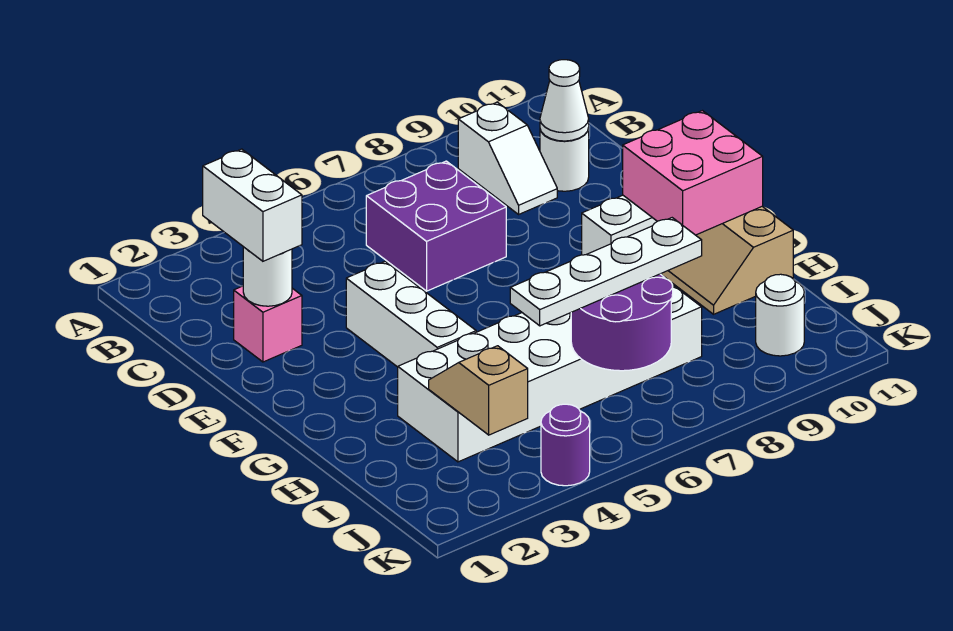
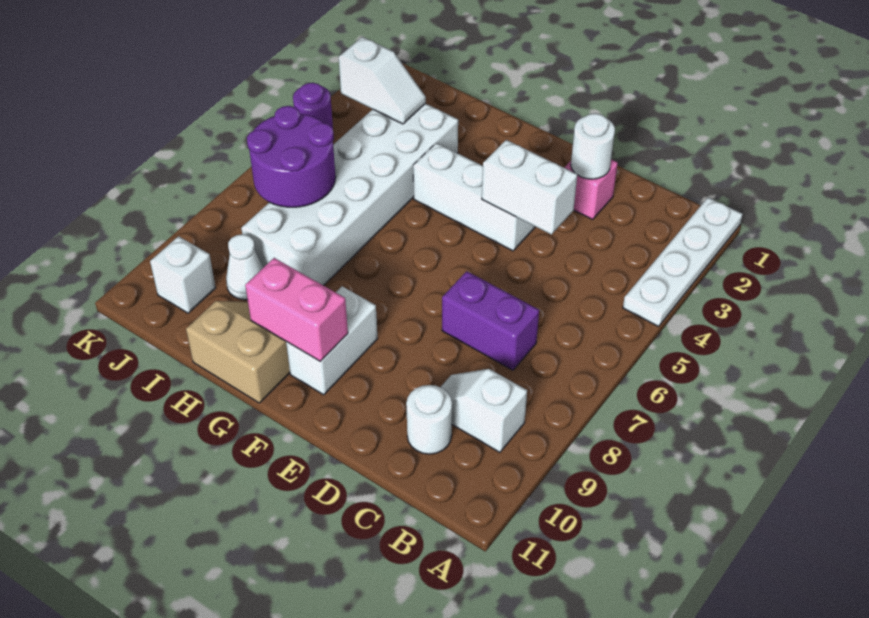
white 1x2 brick [203,149,302,261] -> white 1x2 brick moved to [482,140,577,234]
purple 2x2 brick [366,161,506,291] -> purple 1x2 brick [442,271,539,370]
white 1x1 cone [540,60,589,141] -> white 1x1 cone moved to [226,234,263,300]
pink 2x2 brick [623,111,763,235] -> pink 1x2 brick [245,258,348,362]
tan 1x2 slope [429,346,528,435] -> white 1x2 slope [339,37,426,124]
white 1x4 plate [510,218,702,326] -> white 1x4 plate moved to [623,198,743,327]
white 1x1 round brick [756,274,804,356] -> white 1x1 brick [150,236,216,313]

